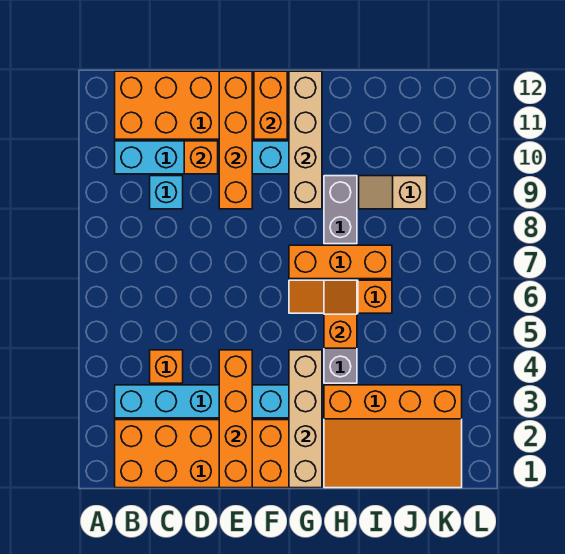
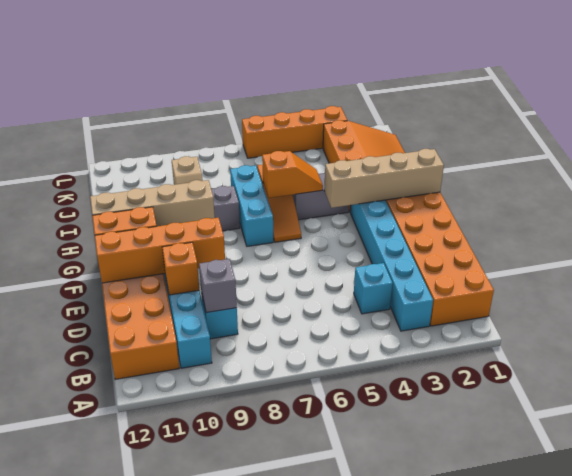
orange 1x1 brick [150,350,183,383] -> cyan 1x1 brick [354,263,393,314]
none -> grey 1x1 brick [199,259,237,313]
orange 1x4 brick [219,350,252,488] -> orange 1x4 brick moved to [242,106,347,158]
orange 1x3 brick [289,245,392,279] -> cyan 1x3 brick [230,165,273,246]
orange 1x2 slope [324,280,357,348] -> orange 1x2 slope turned to [262,151,323,198]

